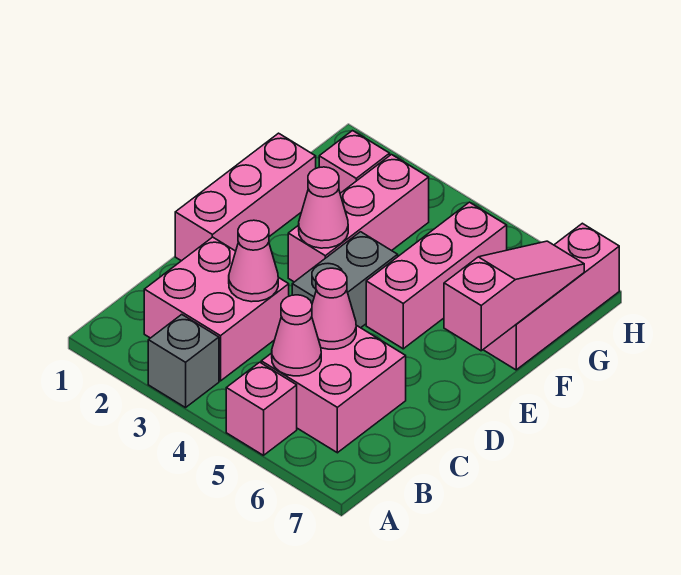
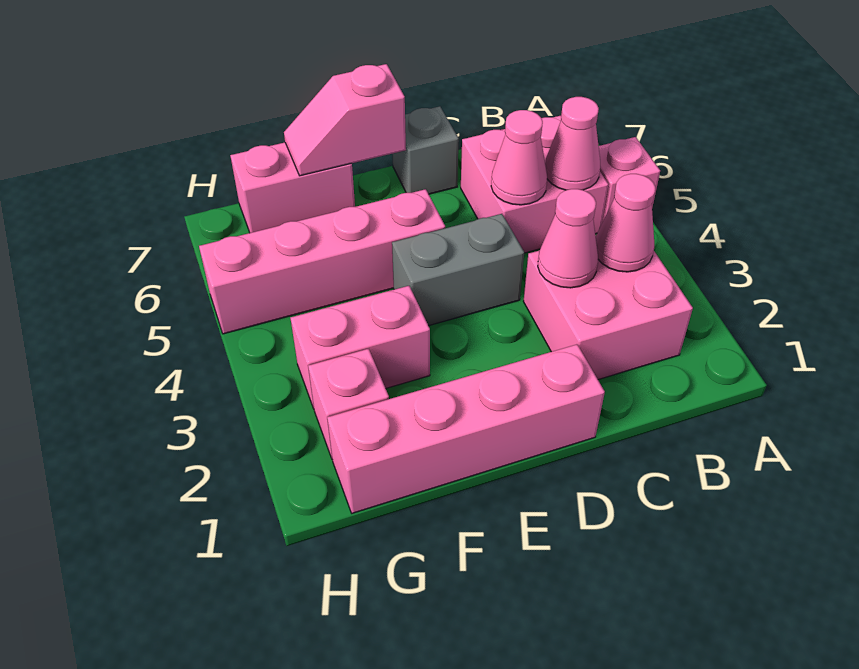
grey 1x1 brick [148,314,219,408] -> grey 1x1 brick moved to [393,106,459,194]
pink 1x3 brick [175,133,316,261] -> pink 1x4 brick [327,344,605,513]
pink 1x3 brick [288,155,429,282] -> pink 1x2 brick [291,286,430,408]
pink 1x1 cone [299,167,348,248] -> pink 1x1 cone moved to [596,174,655,272]
pink 1x3 brick [366,202,507,349] -> pink 1x4 brick [199,189,445,334]
pink 1x3 slope [444,241,584,351] -> pink 1x2 slope [284,64,406,176]
pink 1x3 brick [483,223,619,370] -> pink 1x2 brick [230,142,355,233]

